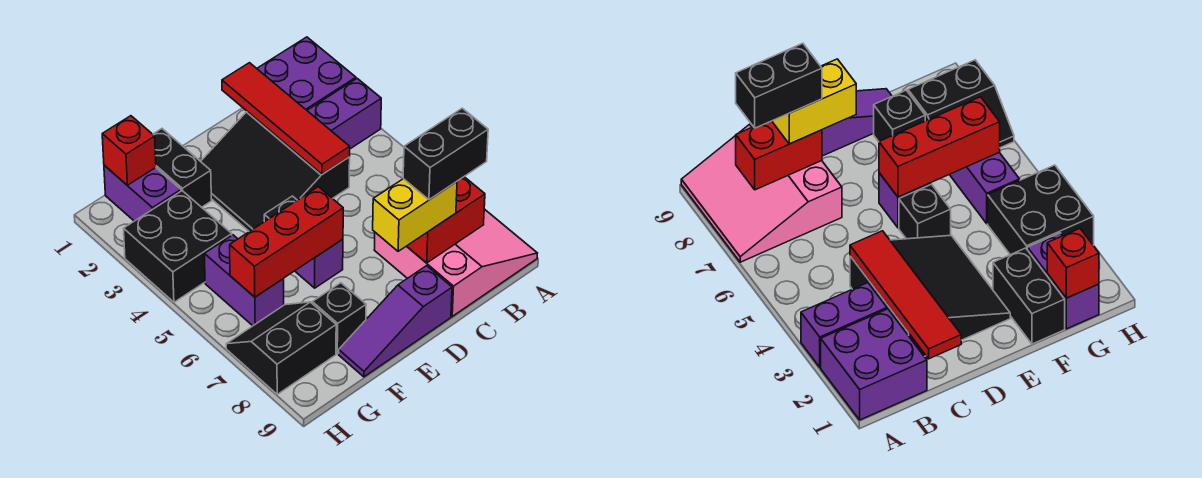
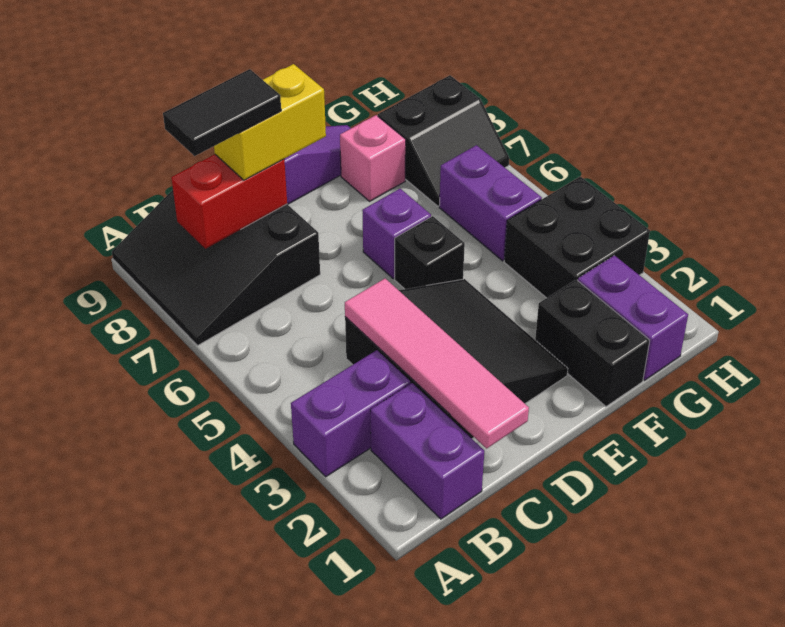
purple 2x2 brick [257,37,356,110] -> purple 1x2 brick [370,383,484,519]
pink 3x3 slope [374,209,537,316] -> black 3x3 slope [112,190,320,345]
black 1x2 brick [403,108,488,200] -> black 1x2 tile [163,69,281,156]
red 1x4 tile [222,63,350,174] -> pink 1x4 tile [345,279,529,448]
red 1x3 brick [230,187,343,297] -> none
black 1x1 brick [312,283,366,354] -> pink 1x1 brick [340,115,406,201]
red 1x1 brick [102,116,156,185] -> none

